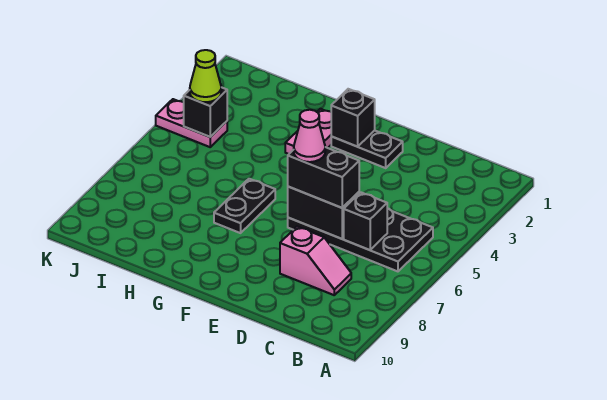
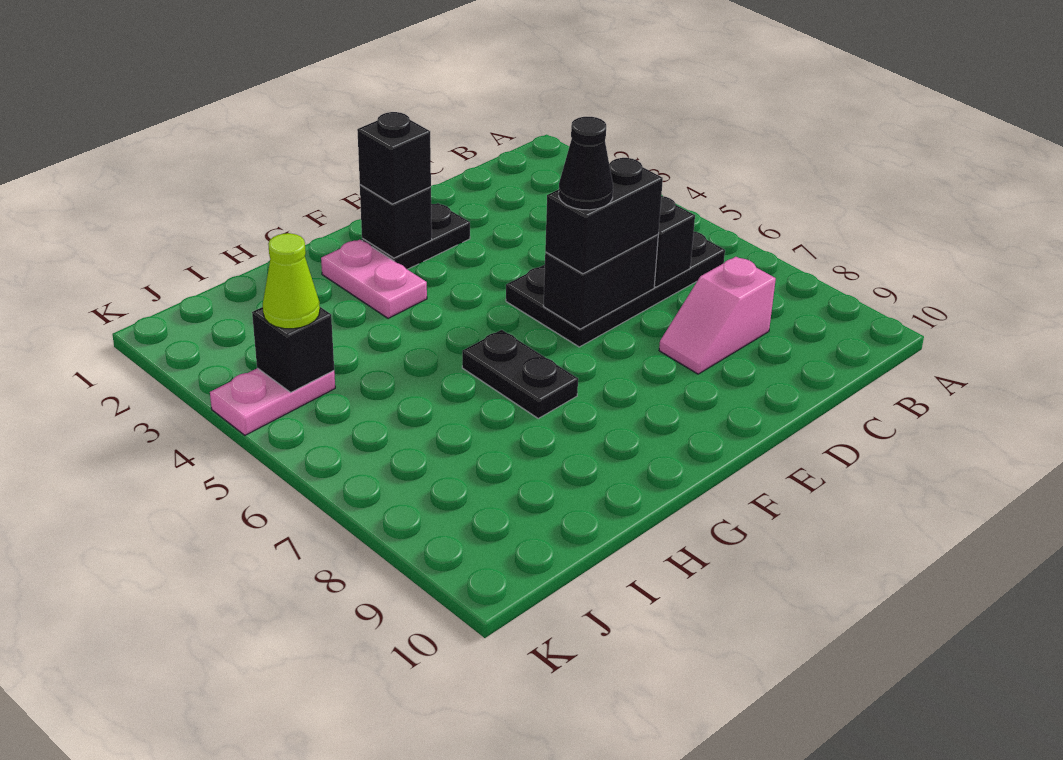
pink 1x2 slope [280,227,351,295] -> pink 1x2 slope turned to [659,257,776,374]
pink 1x1 cone [294,110,325,162] -> black 1x1 cone [559,117,613,210]
none -> black 1x1 brick [357,112,431,204]

